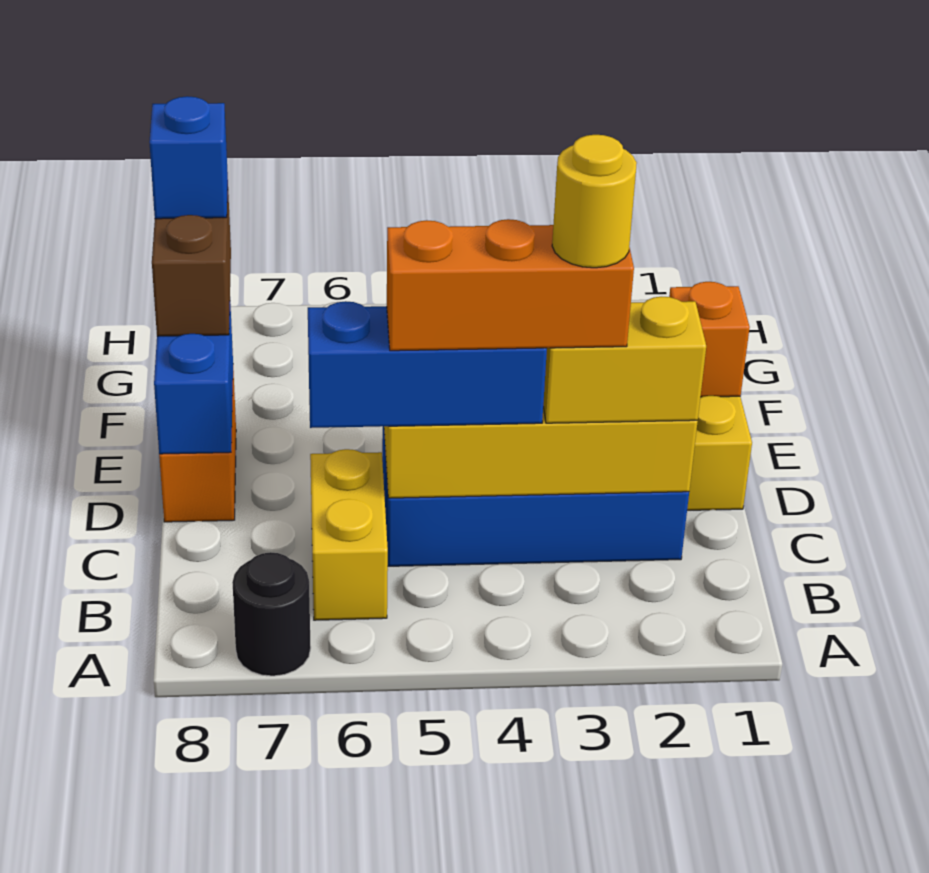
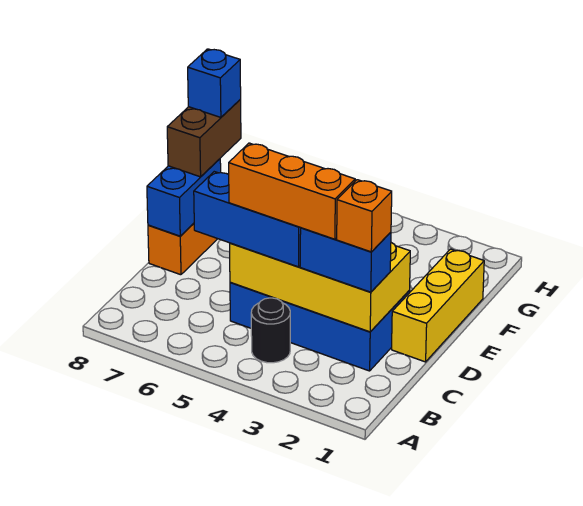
black 1x1 round brick [232,552,311,676] -> black 1x1 round brick moved to [251,298,290,363]
yellow 1x2 brick [310,449,388,620] -> none
yellow 1x2 brick [543,297,706,423] -> blue 1x2 brick [300,228,391,292]
yellow 1x1 round brick [552,135,637,268] -> none
orange 1x1 brick [669,282,750,397] -> orange 1x1 brick moved to [337,180,392,252]

